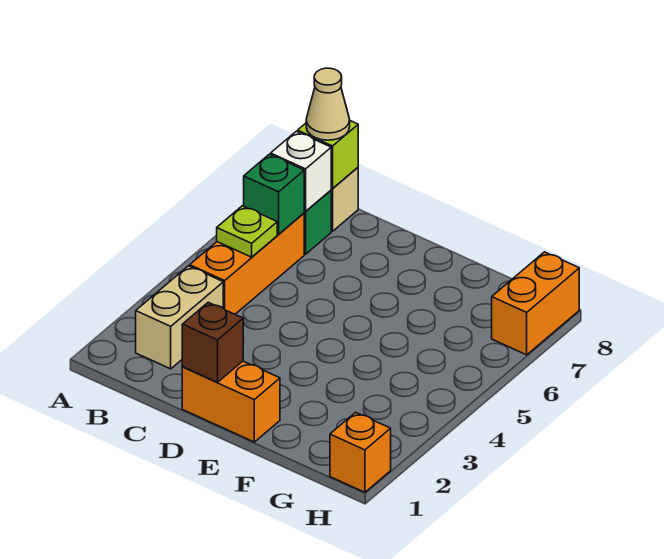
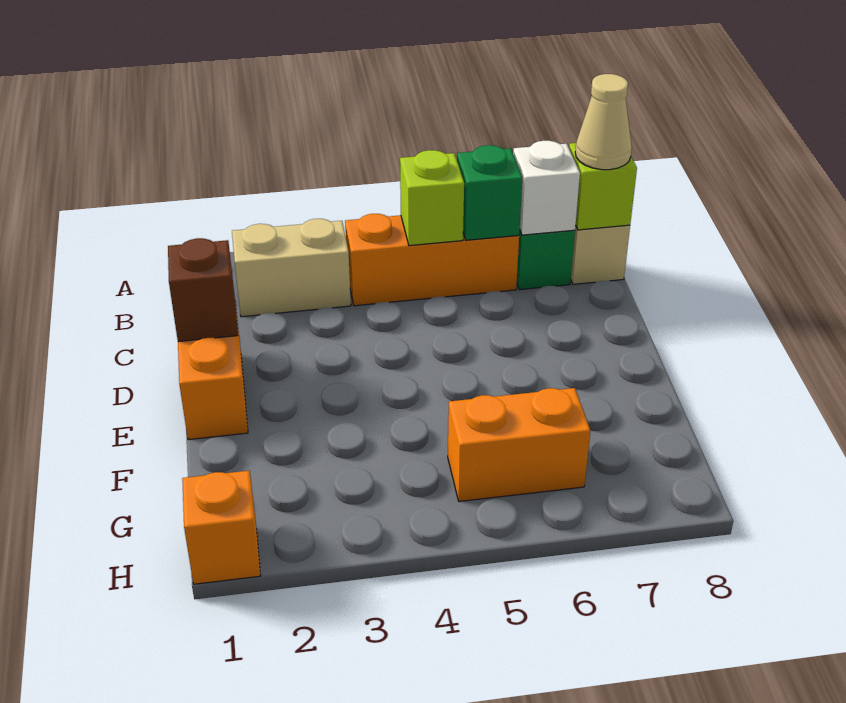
lime 1x1 plate [217,206,277,257] -> lime 1x1 brick [400,150,464,246]
orange 1x2 brick [492,252,579,355] -> orange 1x2 brick moved to [448,388,591,501]

